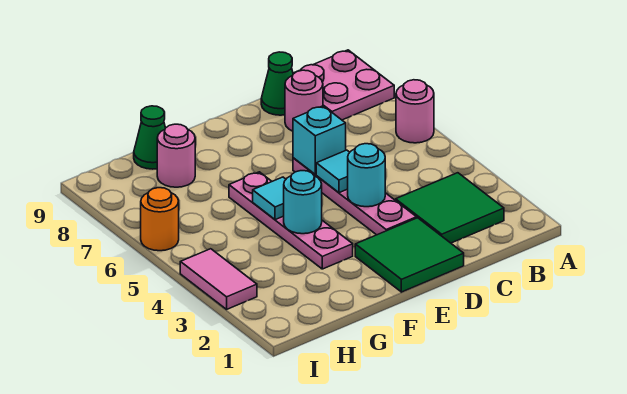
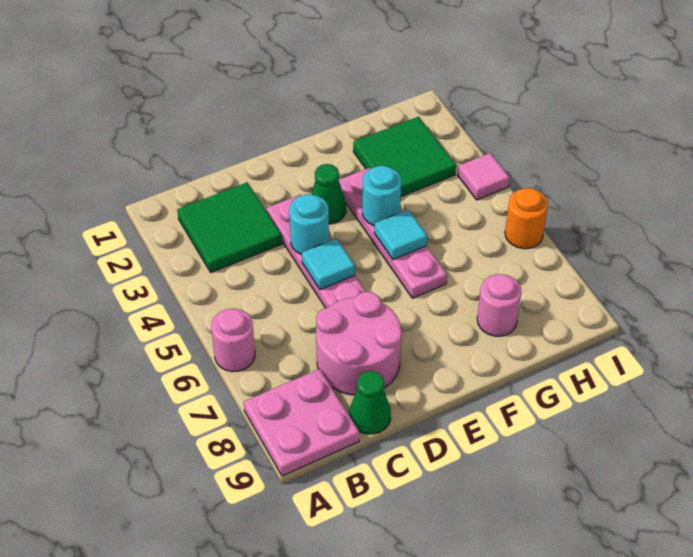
pink 1x1 round brick [285,70,323,131] -> pink 2x2 round brick [316,292,402,395]
green 2x2 tile [355,218,464,292] -> green 2x2 tile moved to [353,117,456,197]
cyan 1x1 brick [293,106,346,174] -> none
green 1x1 cone [134,106,165,169] -> green 1x1 cone moved to [311,164,346,224]
pink 1x2 tile [180,249,257,309] -> pink 1x1 tile [458,153,510,200]

